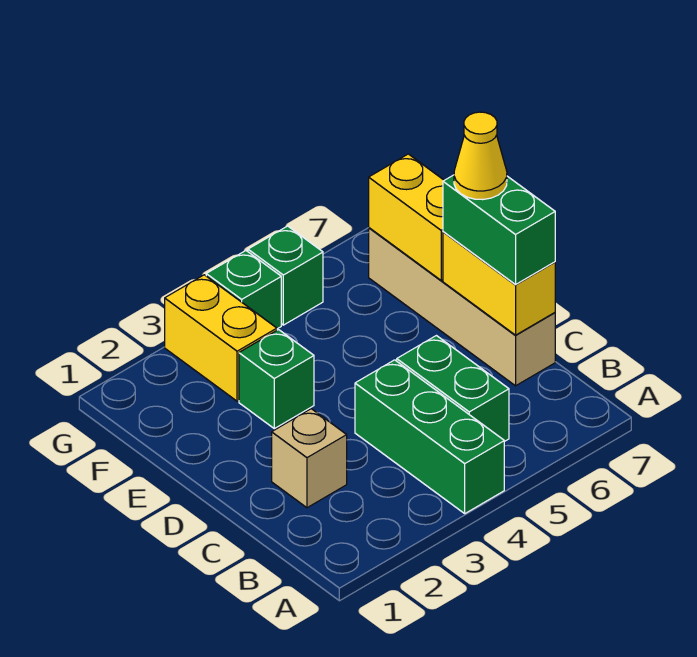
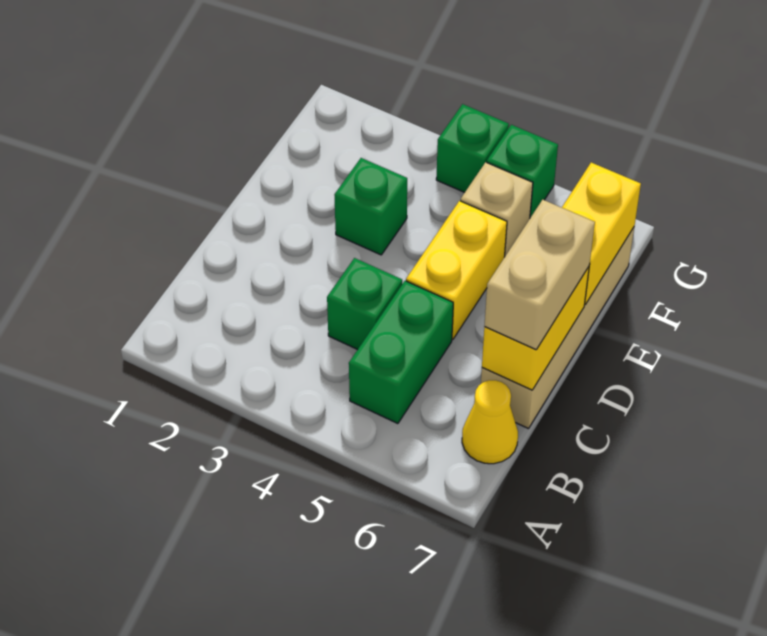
green 1x3 brick [355,360,504,513] -> green 1x1 brick [327,258,402,350]
tan 1x1 brick [272,409,347,508] -> tan 1x1 brick moved to [460,162,533,256]
green 1x2 brick [443,175,555,285] -> tan 1x2 brick [484,200,595,350]
yellow 1x1 cone [454,112,507,200] -> yellow 1x1 cone moved to [462,380,518,464]
yellow 1x2 brick [165,275,277,401] -> yellow 1x2 brick moved to [406,201,507,339]

